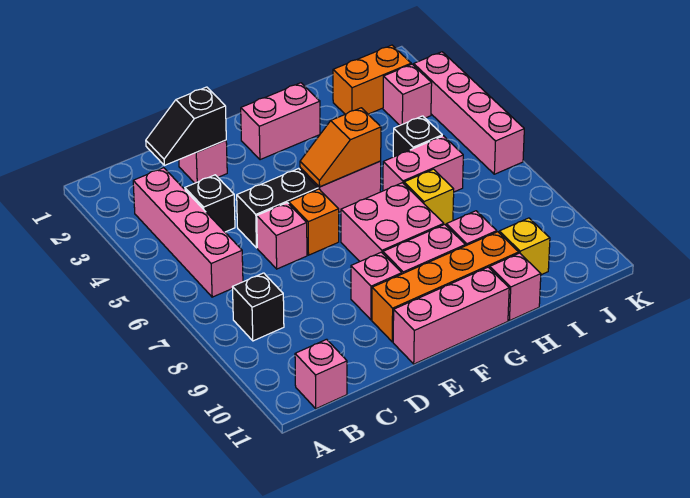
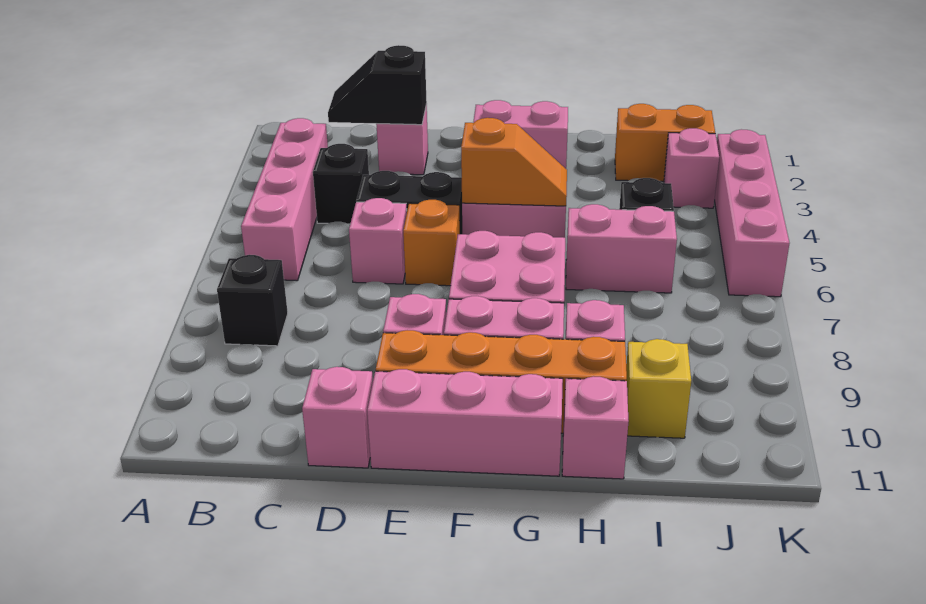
pink 1x1 brick [295,339,347,409] -> pink 1x1 brick moved to [302,367,373,468]
orange 1x2 slope [300,108,381,187] -> orange 1x2 slope turned to [461,118,567,206]
yellow 1x1 brick [404,169,454,225] -> none

